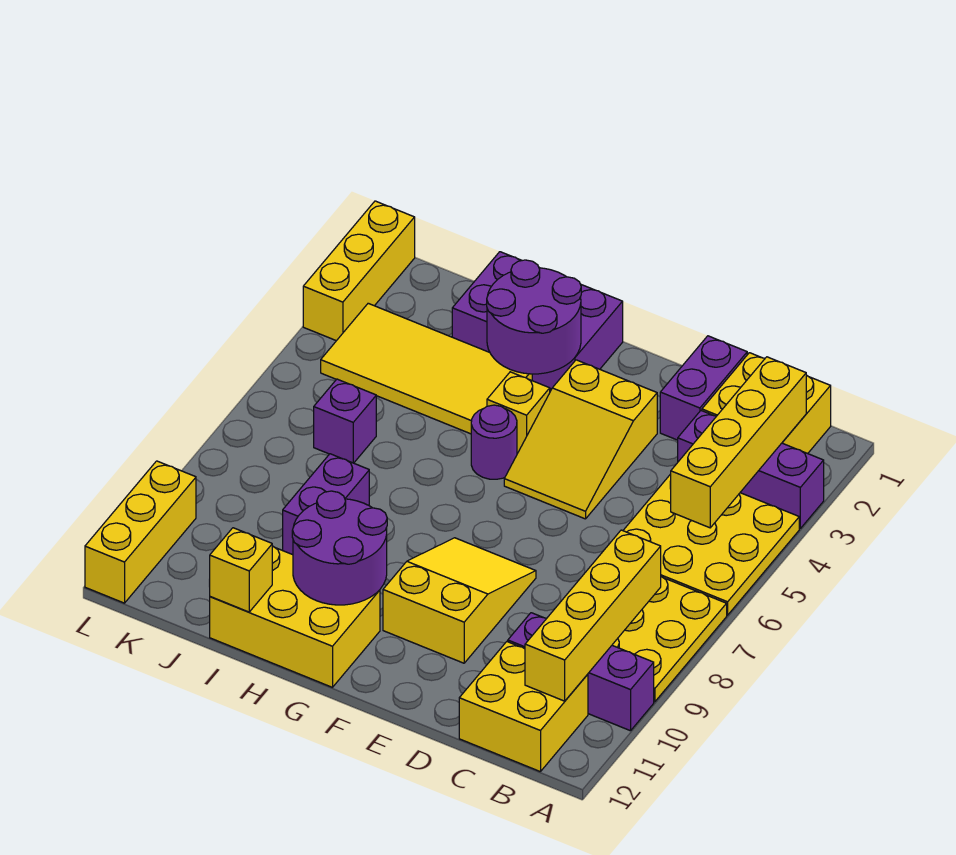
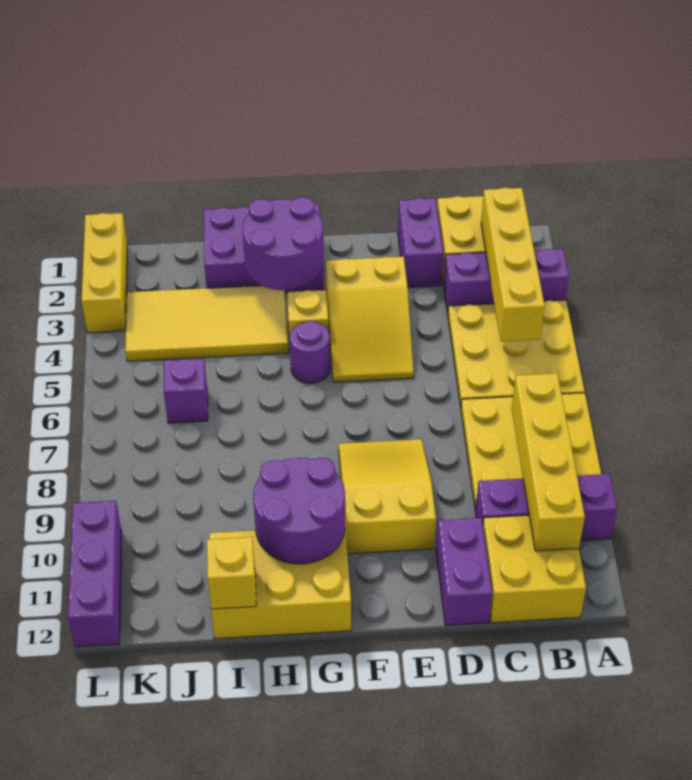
purple 1x2 brick [283,454,369,555] -> purple 1x2 brick moved to [436,518,492,625]
yellow 1x3 brick [85,461,196,603] -> purple 1x3 brick [68,501,122,647]

